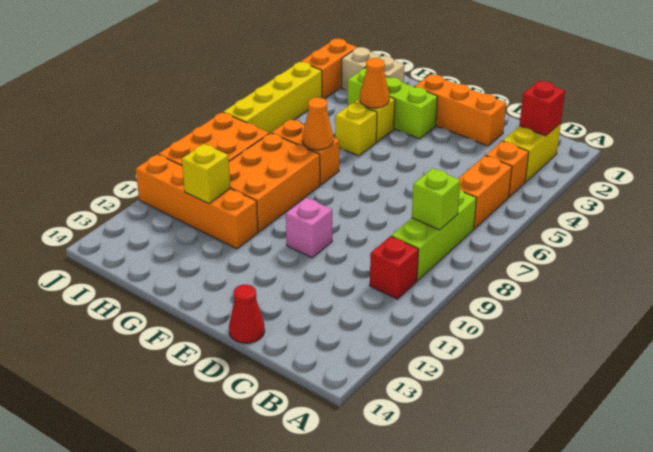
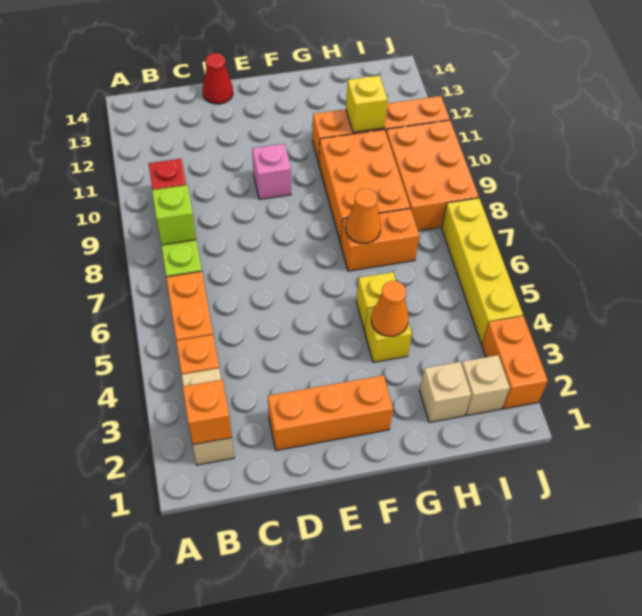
yellow 1x2 brick [503,123,561,182] -> tan 1x2 brick [182,368,234,465]
red 1x1 brick [519,81,565,136] -> orange 1x1 brick [183,380,232,445]
lime 1x3 brick [347,68,438,139] -> none

